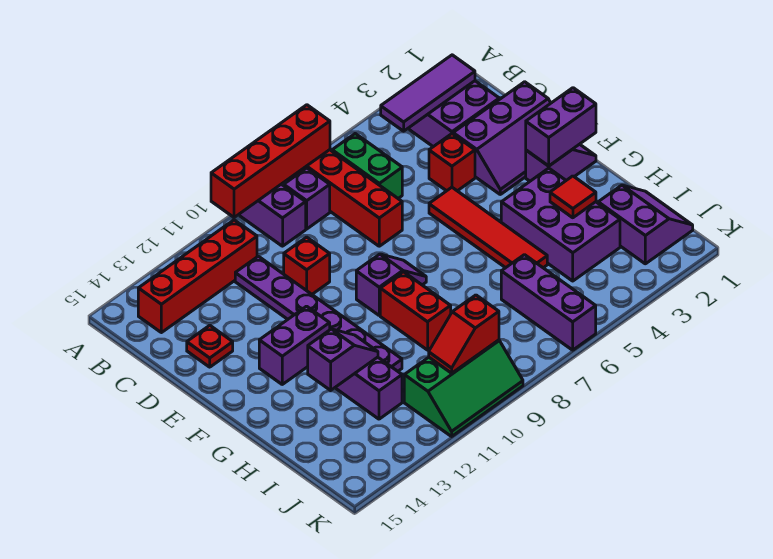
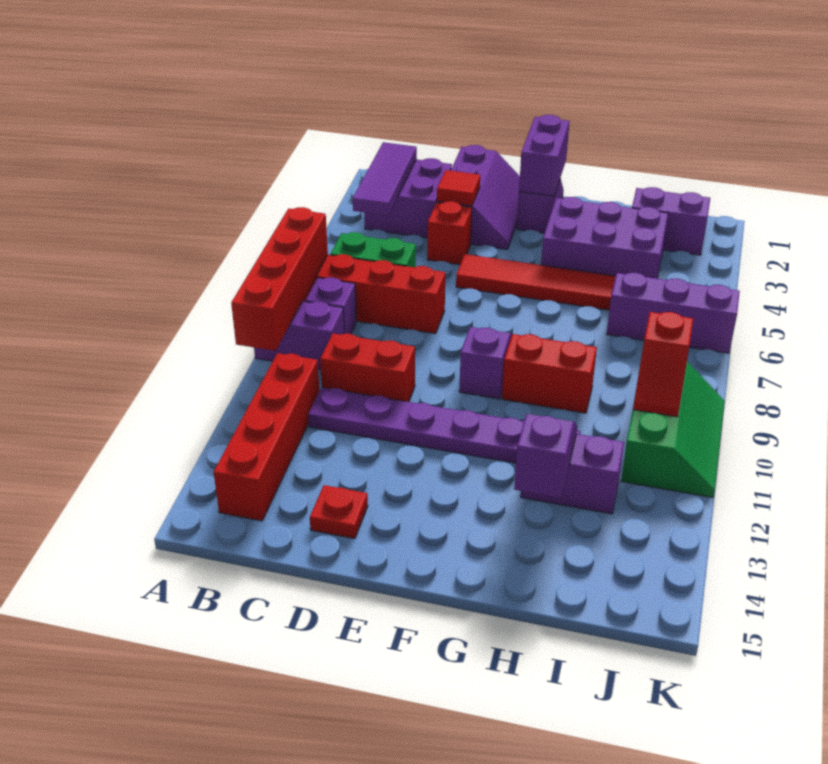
red 1x1 brick [284,237,330,294] -> red 1x2 brick [320,333,415,402]
purple 1x2 brick [259,306,330,384] -> none
red 1x1 tile [550,176,596,218] -> red 1x1 tile moved to [437,170,480,206]

